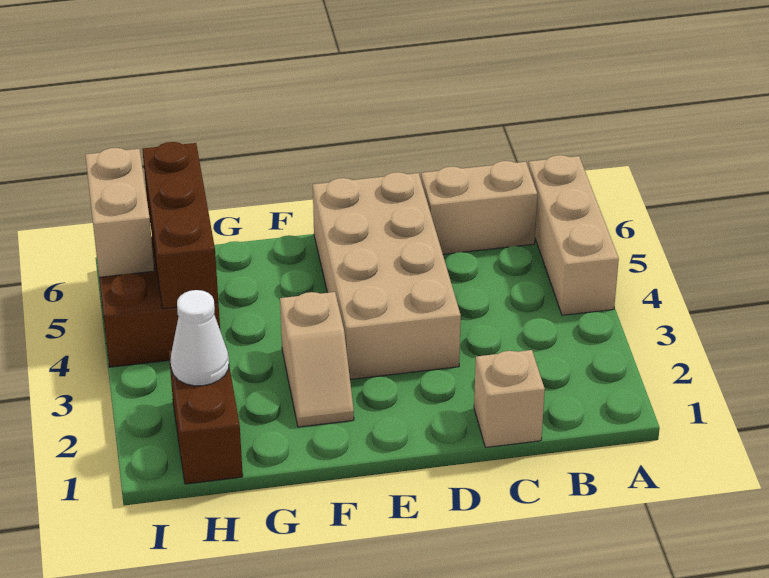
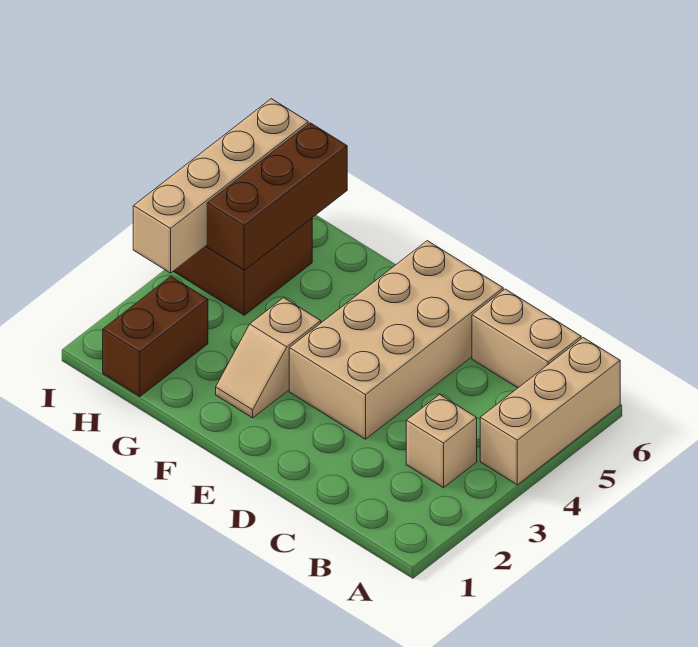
tan 1x1 brick [474,350,545,447] -> tan 1x1 brick moved to [406,395,477,488]
white 1x1 cone [171,290,229,386] -> none
tan 1x2 brick [85,148,154,277] -> tan 1x4 brick [133,99,308,273]

